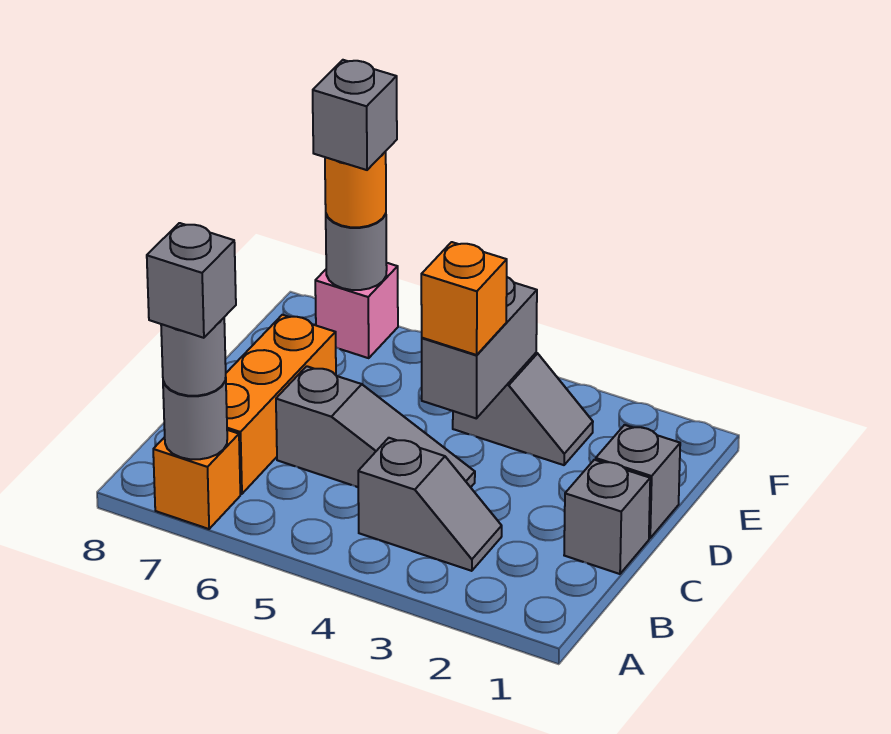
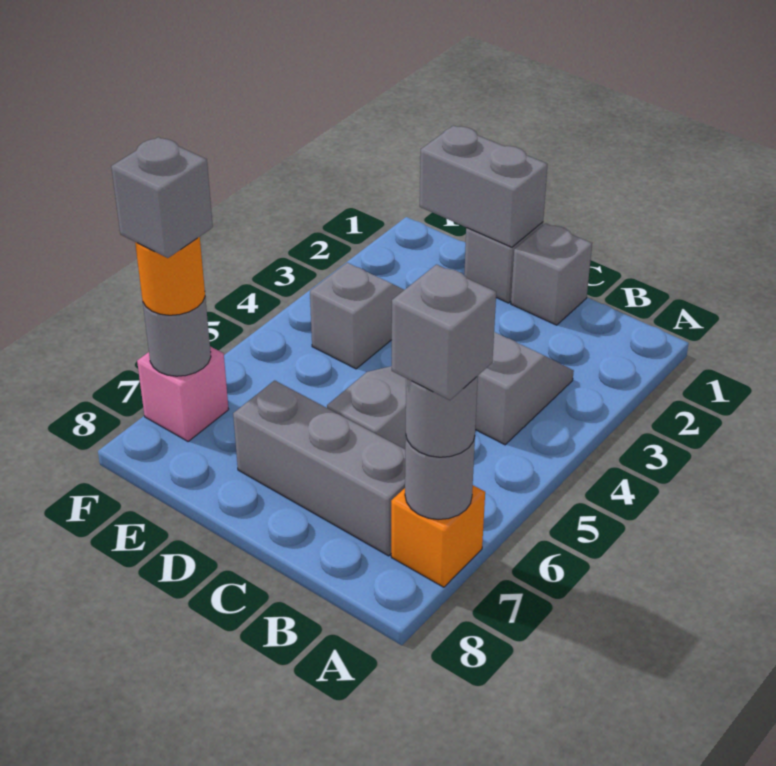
orange 1x3 brick [226,315,336,494] -> grey 1x3 brick [233,380,405,556]
grey 1x2 brick [422,277,537,419] -> grey 1x2 brick moved to [420,126,548,247]
orange 1x1 brick [421,242,507,355] -> none

